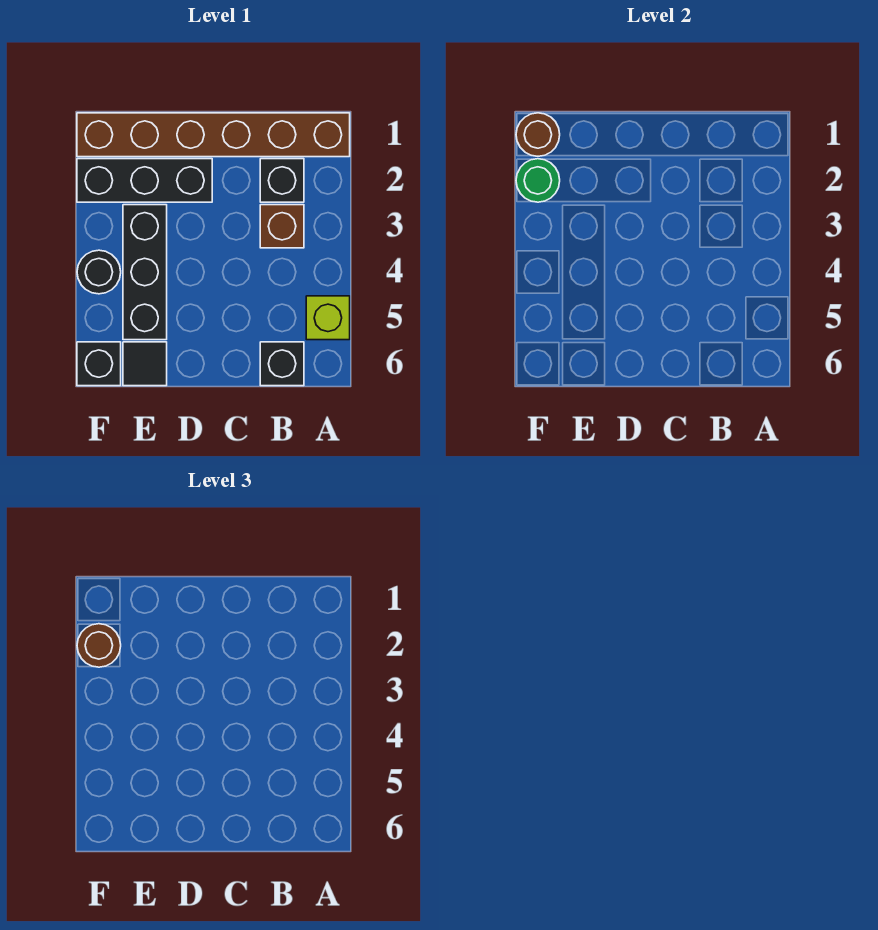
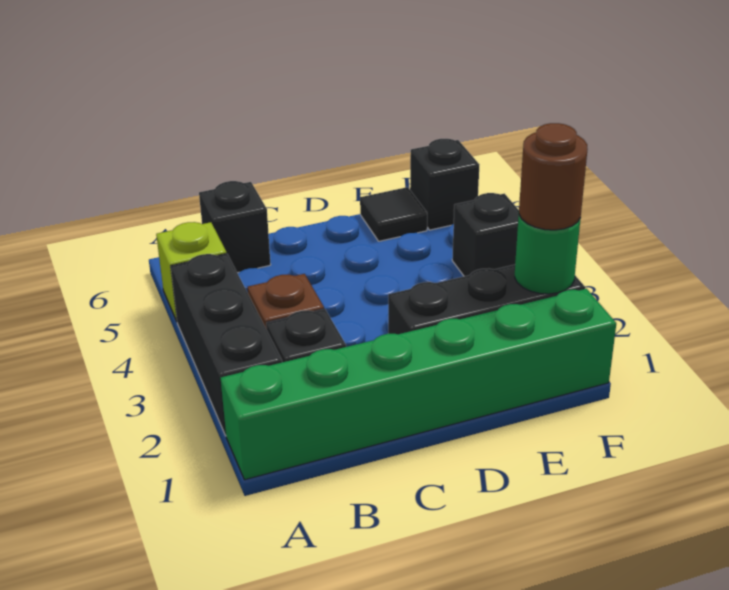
brown 1x6 brick [77,113,350,157] -> green 1x6 brick [221,289,616,480]
black 1x3 brick [123,205,167,340] -> black 1x3 brick moved to [171,254,282,436]
brown 1x1 round brick [516,113,560,156] -> none
black 1x1 round brick [77,250,121,294] -> black 1x1 brick [452,193,519,276]

